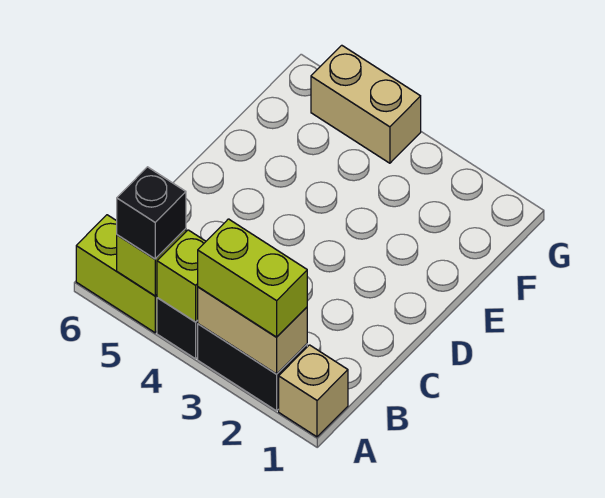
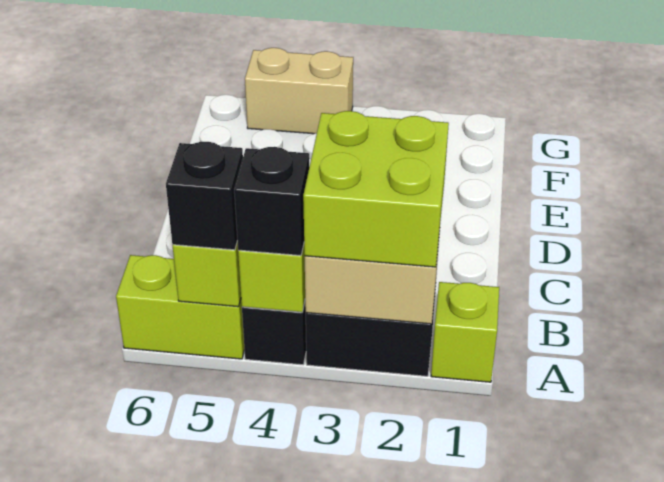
tan 1x1 brick [279,345,348,437] -> lime 1x1 brick [431,282,499,382]
lime 1x2 brick [198,219,307,337] -> lime 2x2 brick [303,111,449,267]
none -> black 1x1 brick [234,147,309,256]

